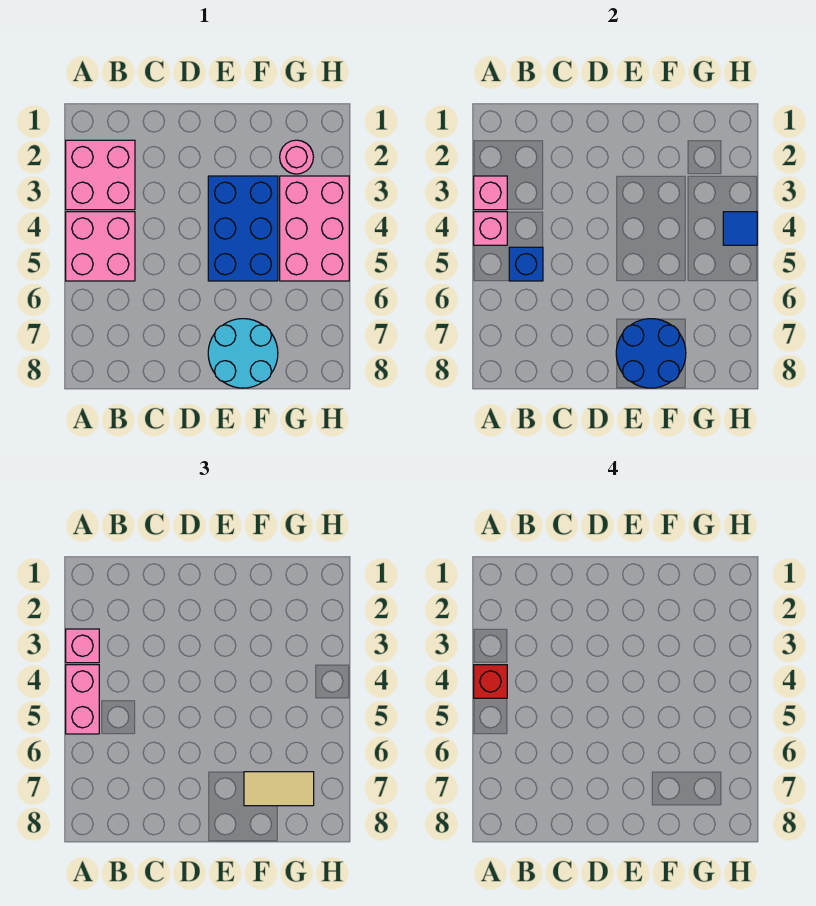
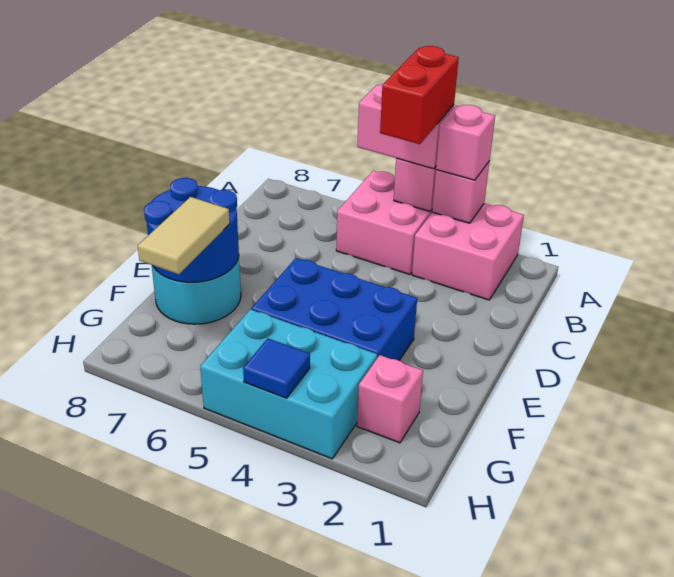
red 1x1 brick [474,665,507,698] -> red 1x2 brick [380,46,459,144]
blue 1x1 brick [509,247,543,281] -> none
pink 1x1 round brick [280,140,313,174] -> pink 1x1 brick [357,355,423,443]
pink 2x3 brick [280,176,349,281] -> cyan 2x3 brick [200,309,377,459]

